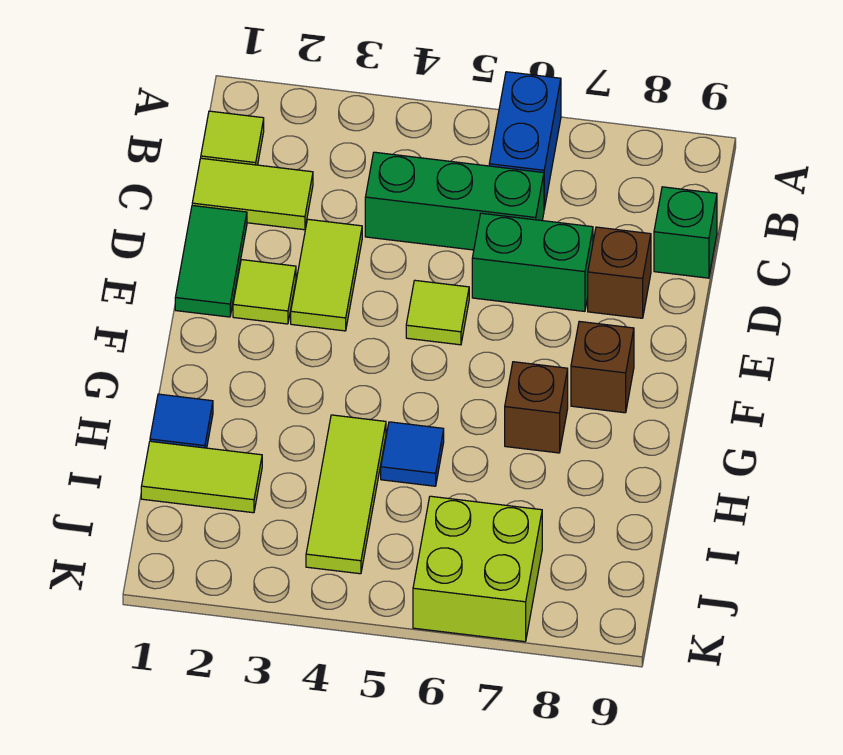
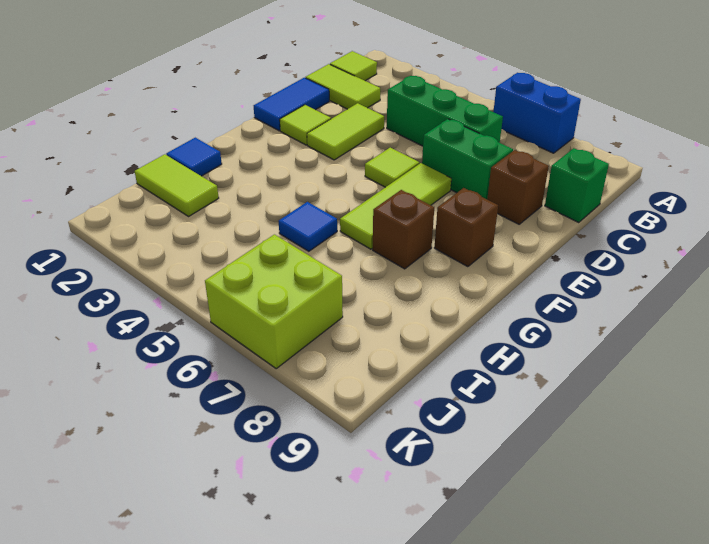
blue 1x2 brick [489,72,561,209] -> blue 1x2 brick turned to [493,73,581,153]
green 1x2 tile [175,206,247,317] -> blue 1x2 tile [254,78,329,131]
lime 1x3 tile [306,415,386,574] -> lime 1x3 tile moved to [340,163,451,249]

